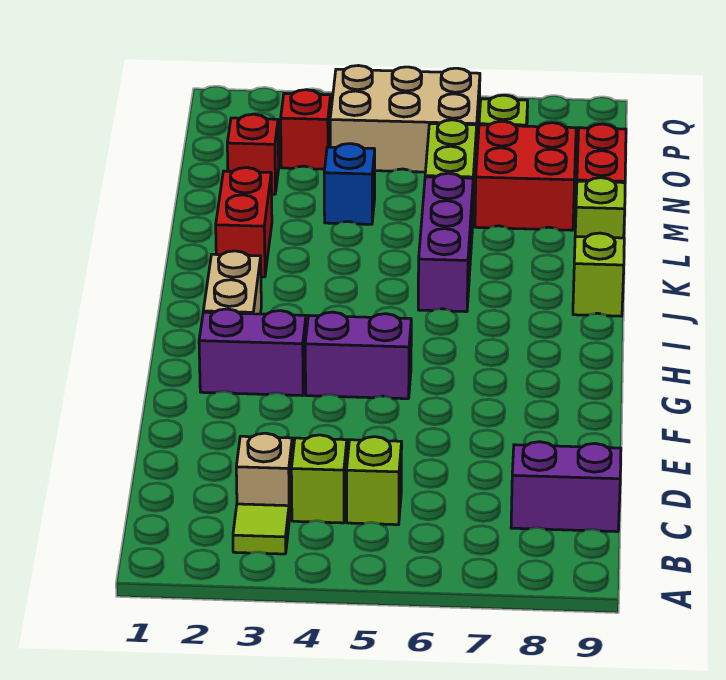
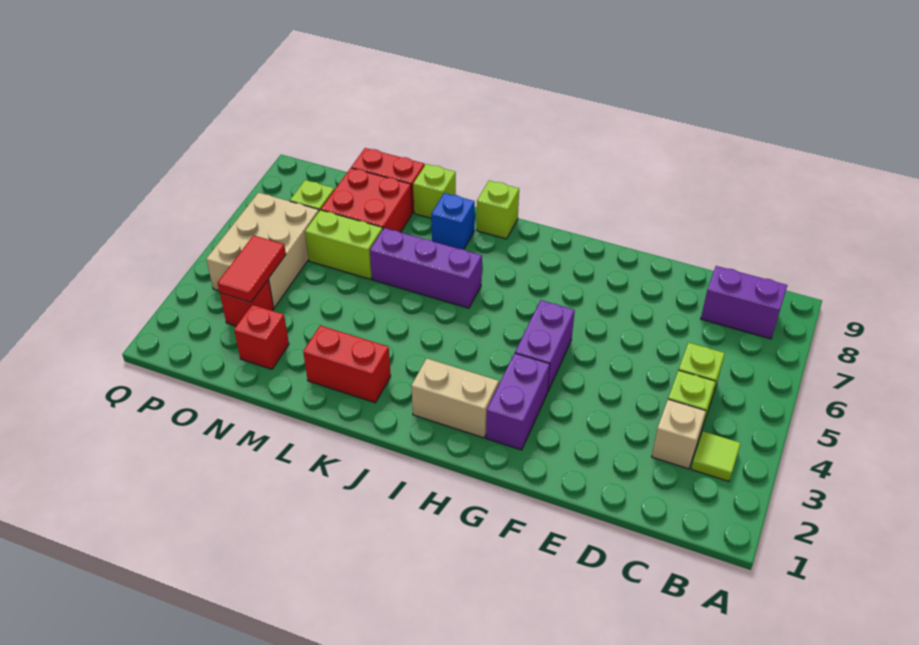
purple 1x2 brick [511,442,621,532] -> purple 1x2 brick turned to [701,266,787,339]
blue 1x1 brick [324,144,375,224] -> blue 1x1 brick moved to [431,193,475,249]
none -> red 1x2 tile [218,235,286,302]

